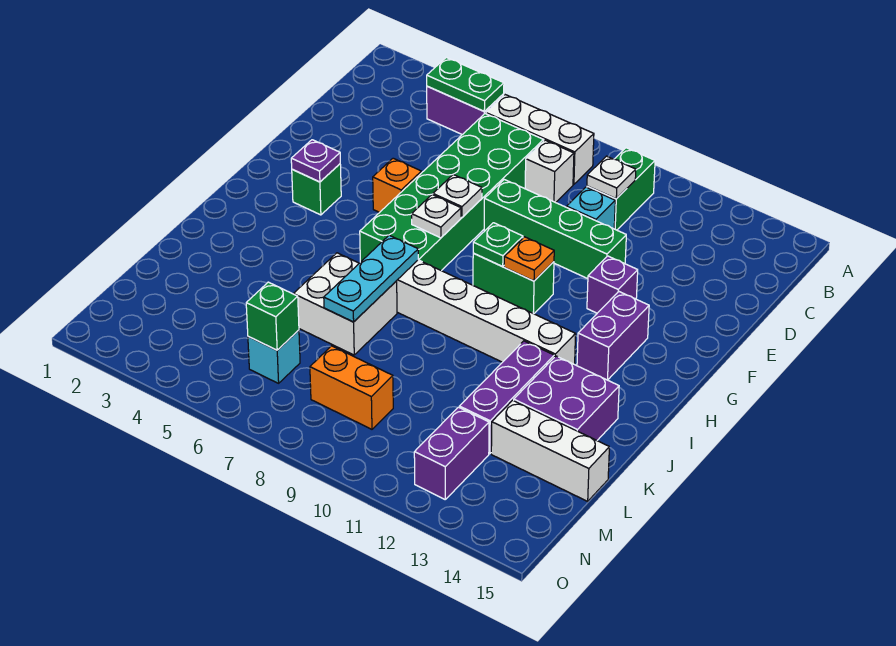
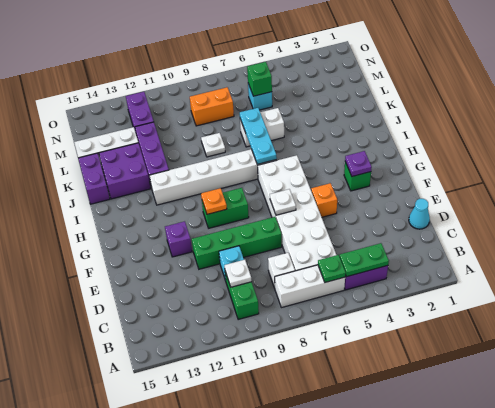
green 2x6 brick [360,114,544,271] -> white 2x6 brick [258,155,336,271]
none -> cyan 1x1 cone [409,199,430,229]
white 1x1 plate [412,195,461,238] -> white 1x1 plate moved to [201,133,225,157]
green 1x1 plate [473,223,523,267] -> green 1x1 plate moved to [318,255,346,282]
purple 1x2 brick [577,292,649,380] -> purple 1x2 brick moved to [78,153,110,204]
white 2x2 brick [294,253,397,355] -> white 1x2 brick [240,108,284,147]

